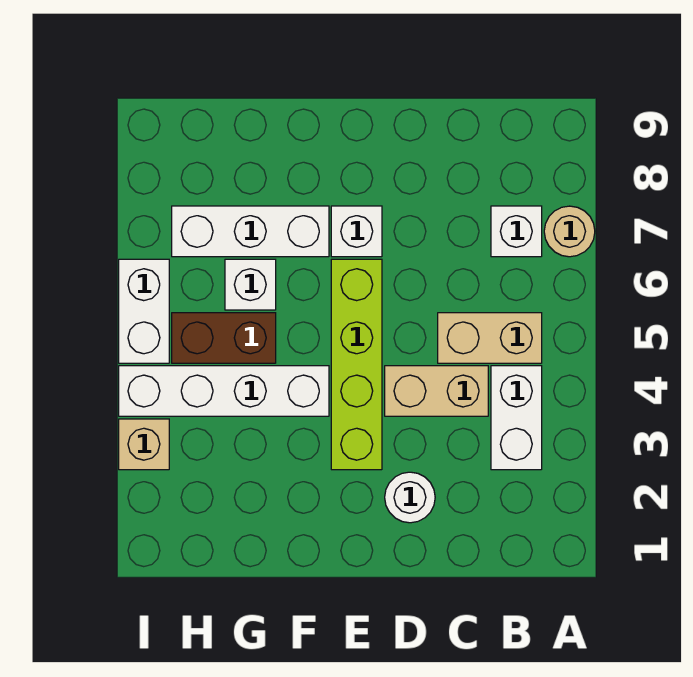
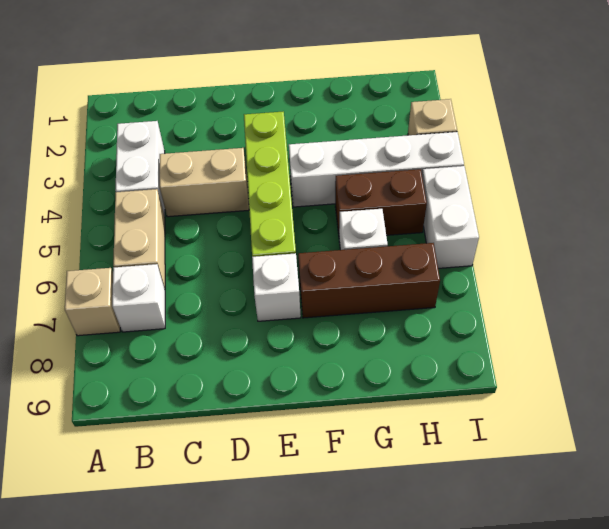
tan 1x1 round brick [544,206,595,257] -> tan 1x1 brick [65,268,120,336]
tan 1x2 brick [438,313,542,363] -> tan 1x2 brick turned to [113,189,165,289]
white 1x1 round brick [385,472,435,523] -> none
white 1x3 brick [172,206,329,257] -> brown 1x3 brick [298,243,440,318]

